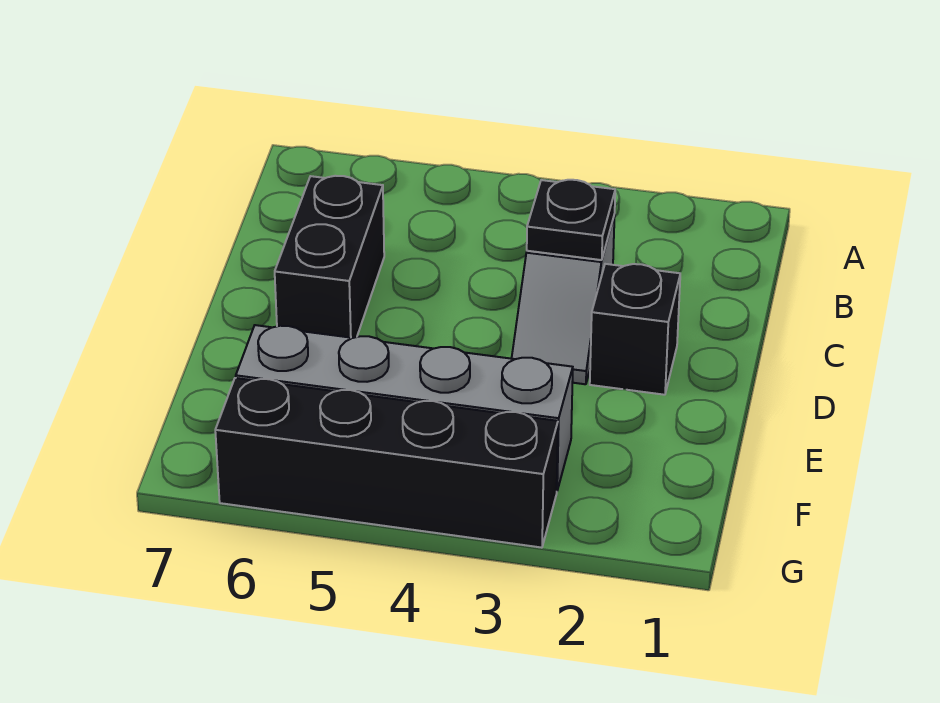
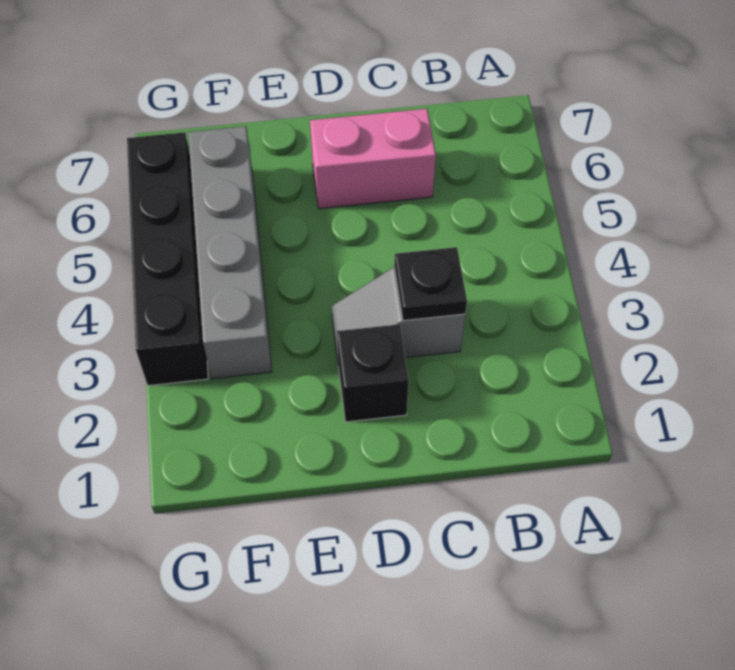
black 1x2 brick [275,176,384,338] -> pink 1x2 brick [310,109,436,209]

